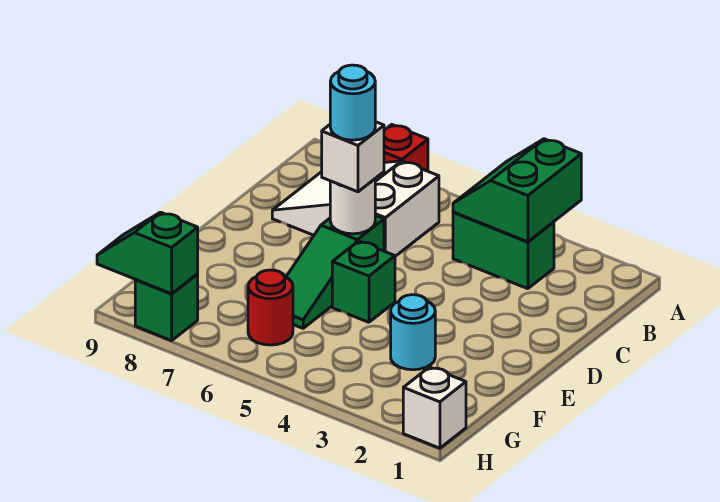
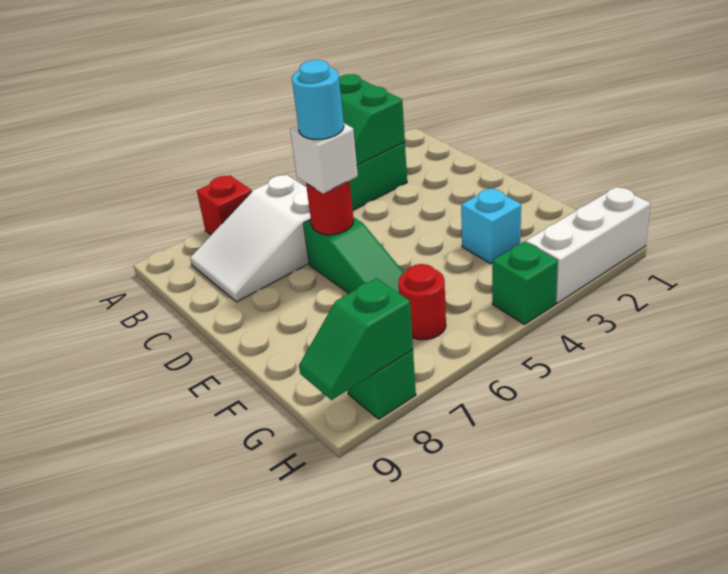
white 1x1 round brick [330,179,375,234] -> red 1x1 round brick [306,181,354,235]
green 1x1 brick [332,241,395,322] -> green 1x1 brick moved to [492,242,558,324]
cyan 1x1 round brick [391,295,435,370] -> cyan 1x1 brick [461,188,521,264]
white 1x1 brick [403,367,466,448] -> white 1x3 brick [526,187,651,303]

